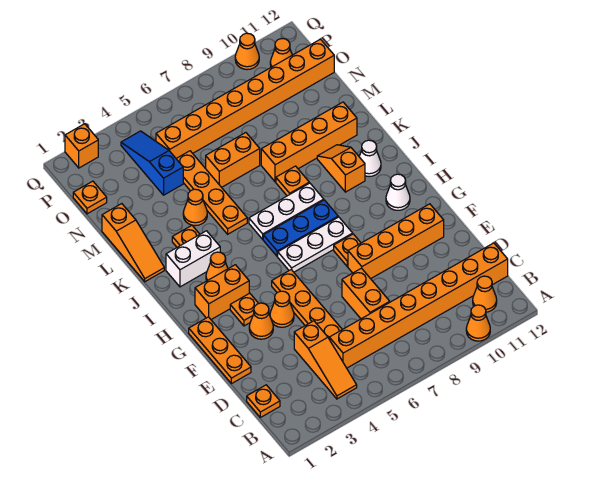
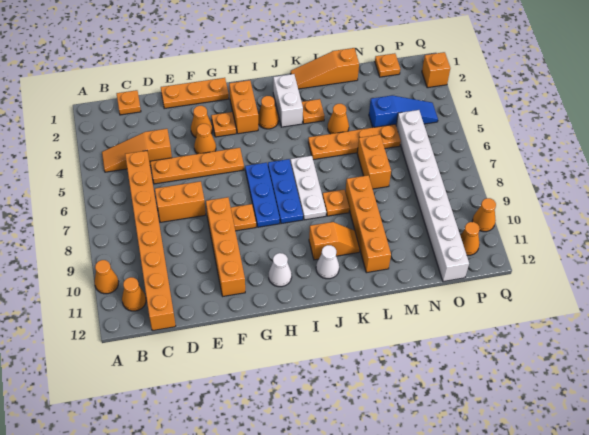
white 1x3 plate [278,217,353,272] -> blue 1x3 plate [245,163,280,227]
orange 1x8 brick [156,39,334,158] -> white 1x8 brick [396,110,469,282]

